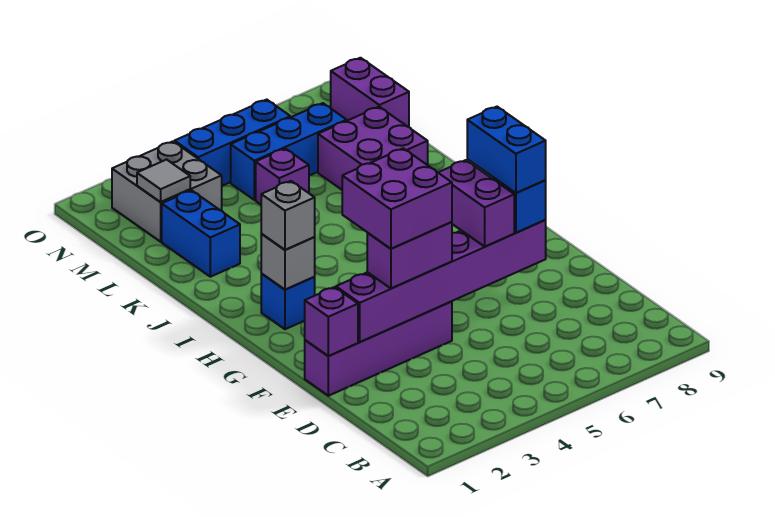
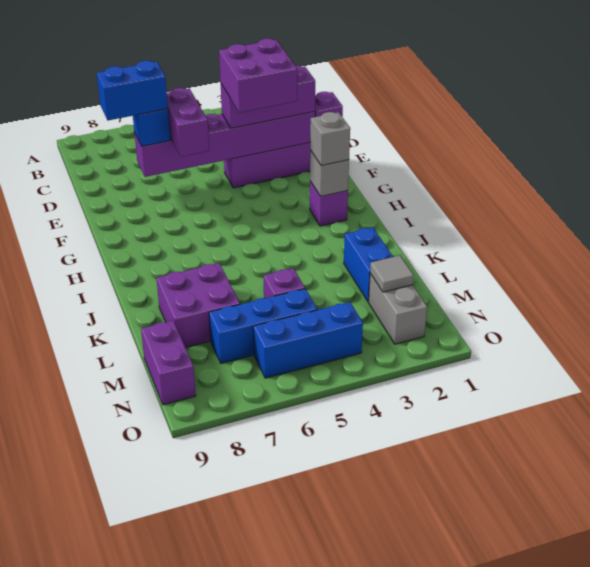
purple 1x2 brick [367,222,452,288] -> purple 1x3 brick [221,66,316,128]
blue 1x2 brick [467,107,546,193] -> blue 1x2 brick turned to [97,61,168,120]
blue 1x1 brick [261,273,315,329] -> purple 1x1 brick [310,181,348,226]
grey 2x2 brick [112,141,222,242] -> grey 1x2 brick [369,273,427,344]

